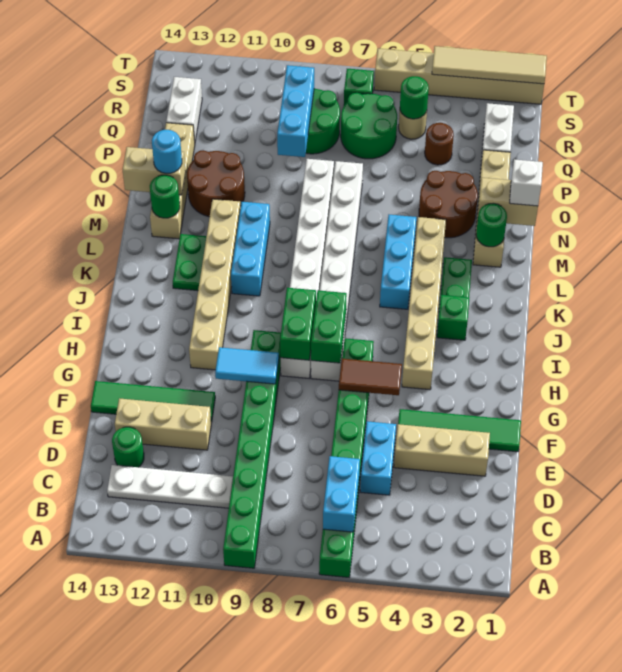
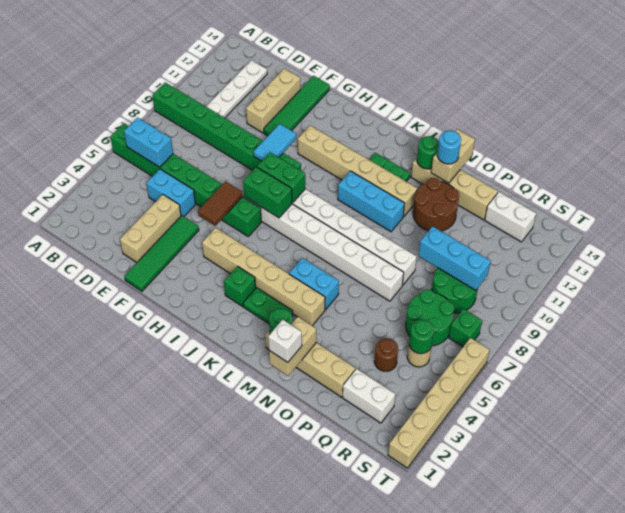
green 1x1 round brick [112,427,144,467] -> none
cyan 1x3 brick [380,215,416,309] -> cyan 1x2 brick [289,258,339,310]
brown 2x2 round brick [419,171,478,238] -> none
tan 1x4 tile [432,46,547,84] -> none

